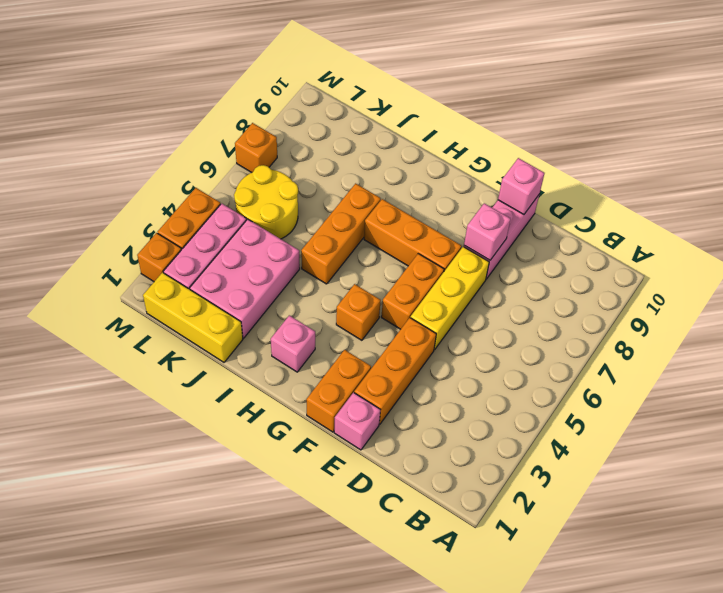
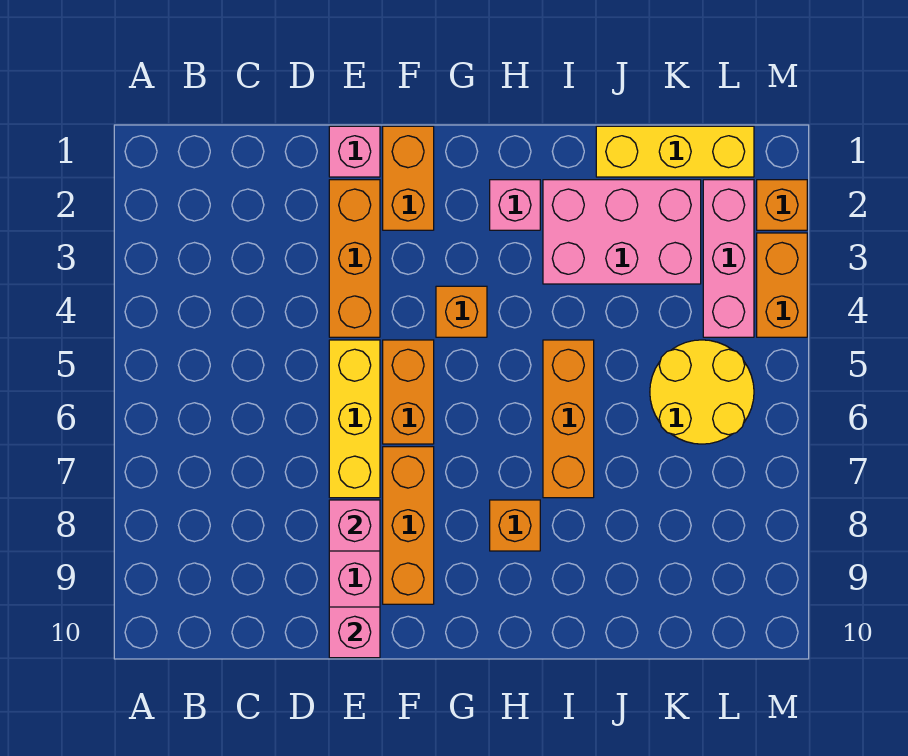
orange 1x3 brick [364,199,462,271] -> orange 1x3 brick turned to [383,447,434,604]
pink 2x3 brick [190,219,300,338] -> pink 2x3 brick turned to [543,180,701,284]
orange 1x1 brick [235,123,277,173] -> orange 1x1 brick moved to [490,500,540,551]

